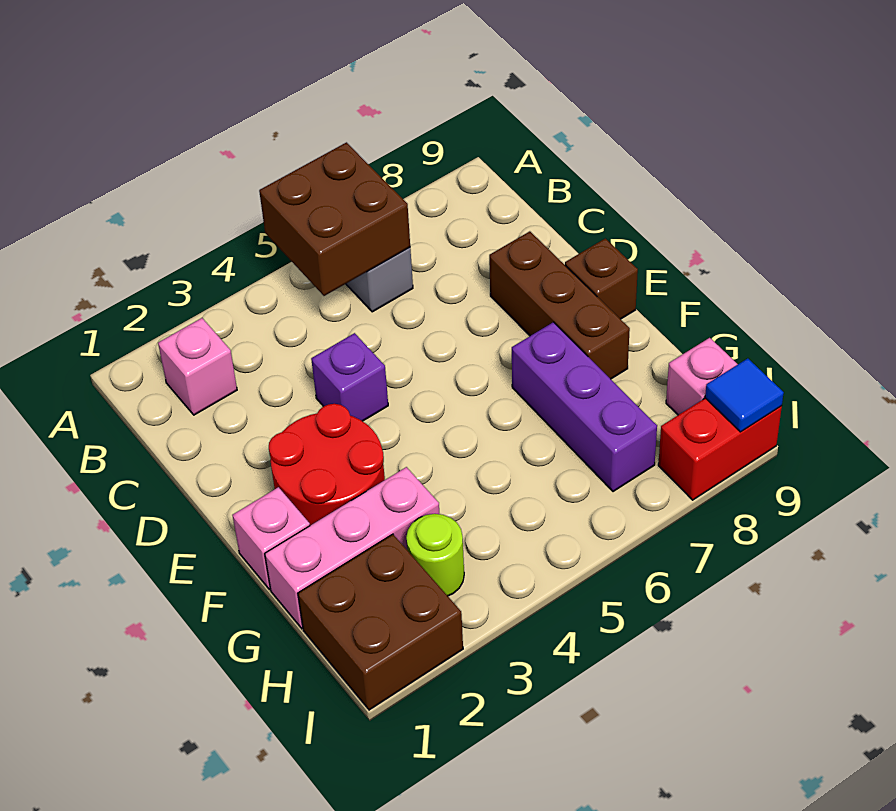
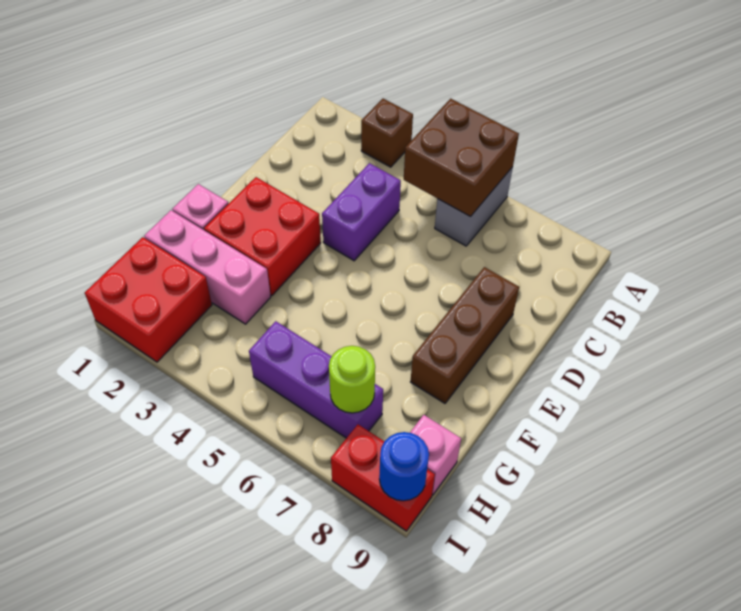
pink 1x1 brick [158,318,237,415] -> none
purple 1x1 brick [311,333,388,421] -> purple 1x2 brick [322,163,401,261]
red 2x2 round brick [269,404,385,525] -> red 2x2 brick [204,177,321,296]
brown 1x1 brick [565,238,638,319] -> brown 1x1 brick moved to [361,99,413,167]
purple 1x3 brick [512,322,657,492] -> purple 1x3 brick turned to [249,321,383,438]
brown 2x2 brick [298,534,463,710] -> red 2x2 brick [85,237,212,362]
lime 1x1 round brick [406,514,464,596] -> lime 1x1 round brick moved to [329,346,375,413]
blue 1x1 tile [705,358,784,432] -> blue 1x1 round brick [379,432,429,501]

